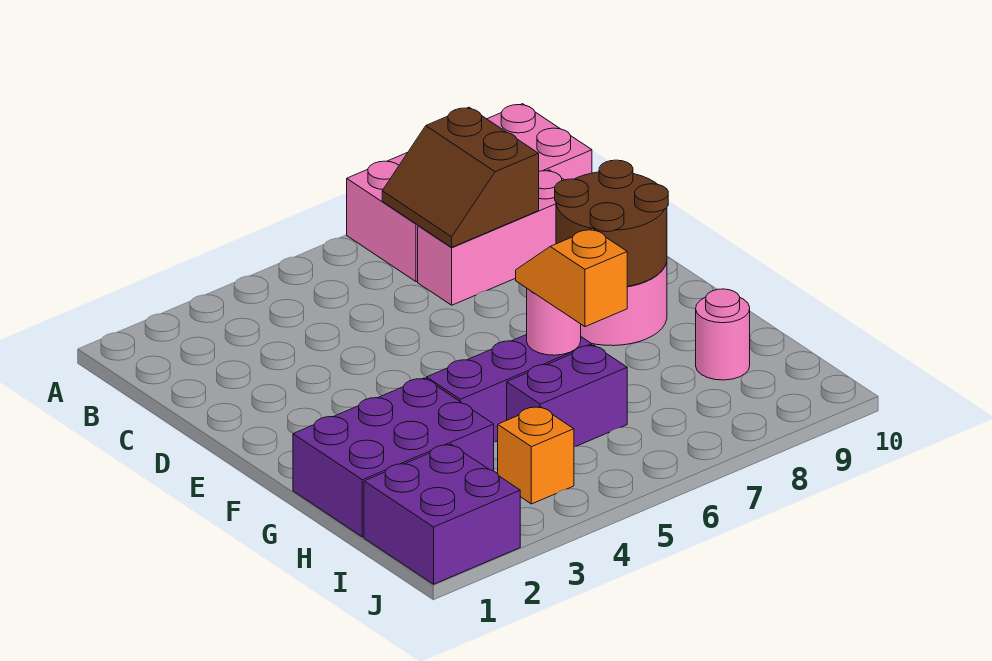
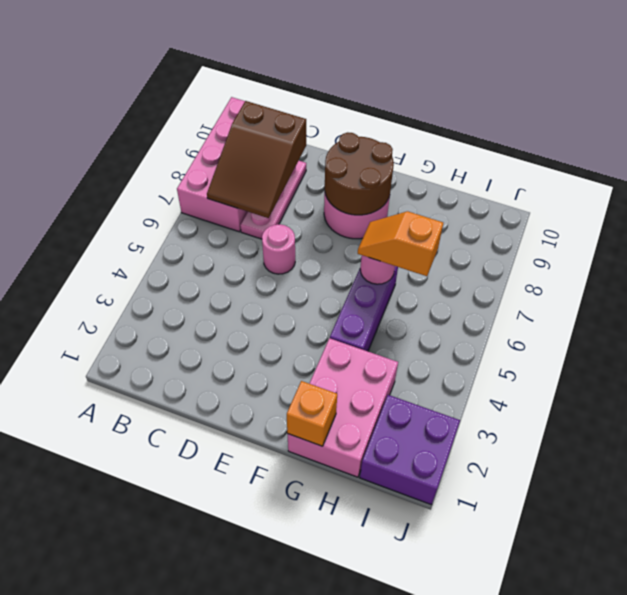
brown 2x2 slope [382,107,539,247] -> brown 2x3 slope [207,101,306,218]
pink 1x3 brick [418,170,564,305] -> pink 1x3 plate [240,161,306,239]
purple 2x3 brick [293,378,494,537] -> pink 2x3 brick [287,338,398,477]
purple 1x2 brick [507,345,627,447] -> none
pink 1x1 round brick [696,289,750,380] -> pink 1x1 round brick moved to [262,224,295,274]
orange 1x1 brick [498,406,574,504] -> orange 1x1 brick moved to [287,381,337,446]

